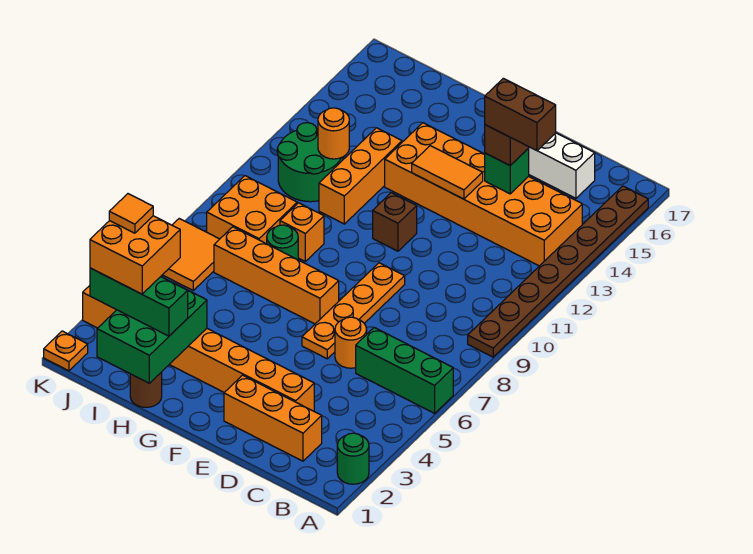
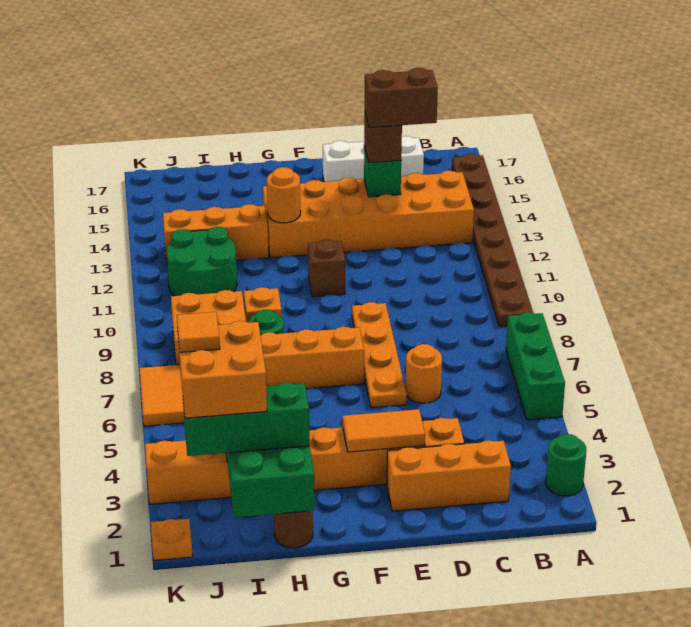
green 1x3 brick [356,328,453,413] -> green 1x3 brick turned to [506,312,565,420]
orange 1x2 tile [412,146,483,199] -> orange 1x2 tile moved to [342,409,425,452]
orange 1x3 brick [319,128,402,224] -> orange 1x3 brick turned to [163,204,269,262]
orange 1x1 round brick [318,108,349,159] -> orange 1x1 round brick moved to [267,167,301,223]

